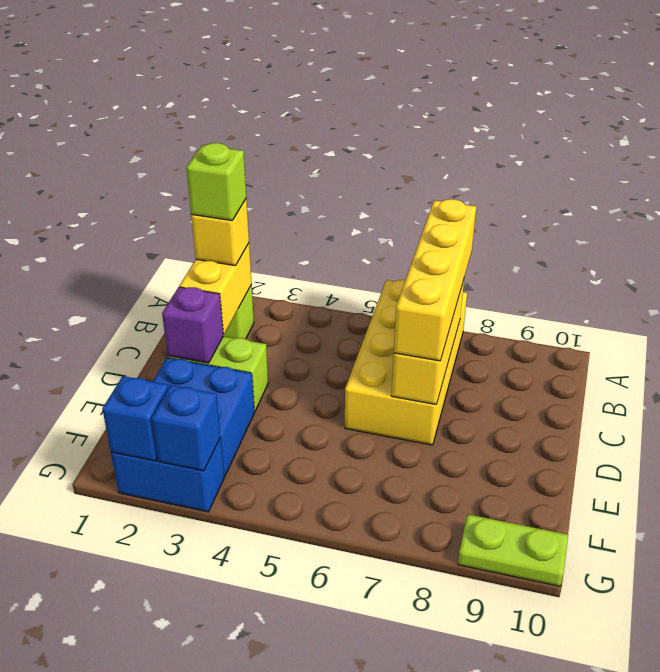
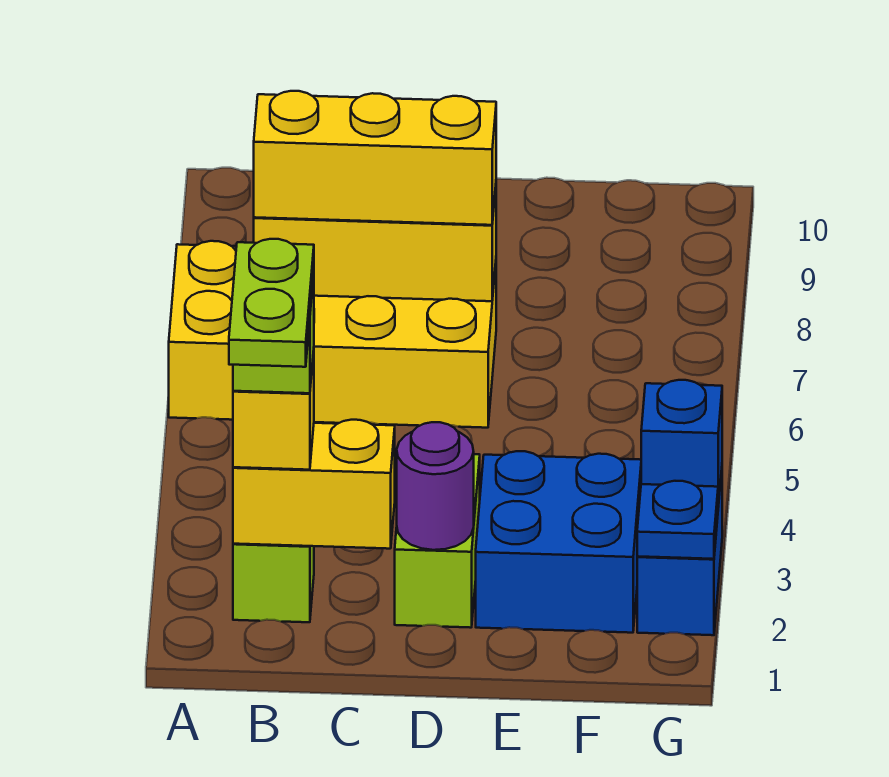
yellow 1x4 brick [394,199,476,361] -> yellow 1x3 brick [254,91,496,225]
purple 1x1 brick [162,287,223,363] -> purple 1x1 round brick [397,422,474,550]
blue 1x1 brick [102,376,168,461] -> blue 1x1 plate [637,481,718,559]
lime 1x2 plate [458,514,568,586] -> lime 1x2 plate moved to [229,239,314,367]

